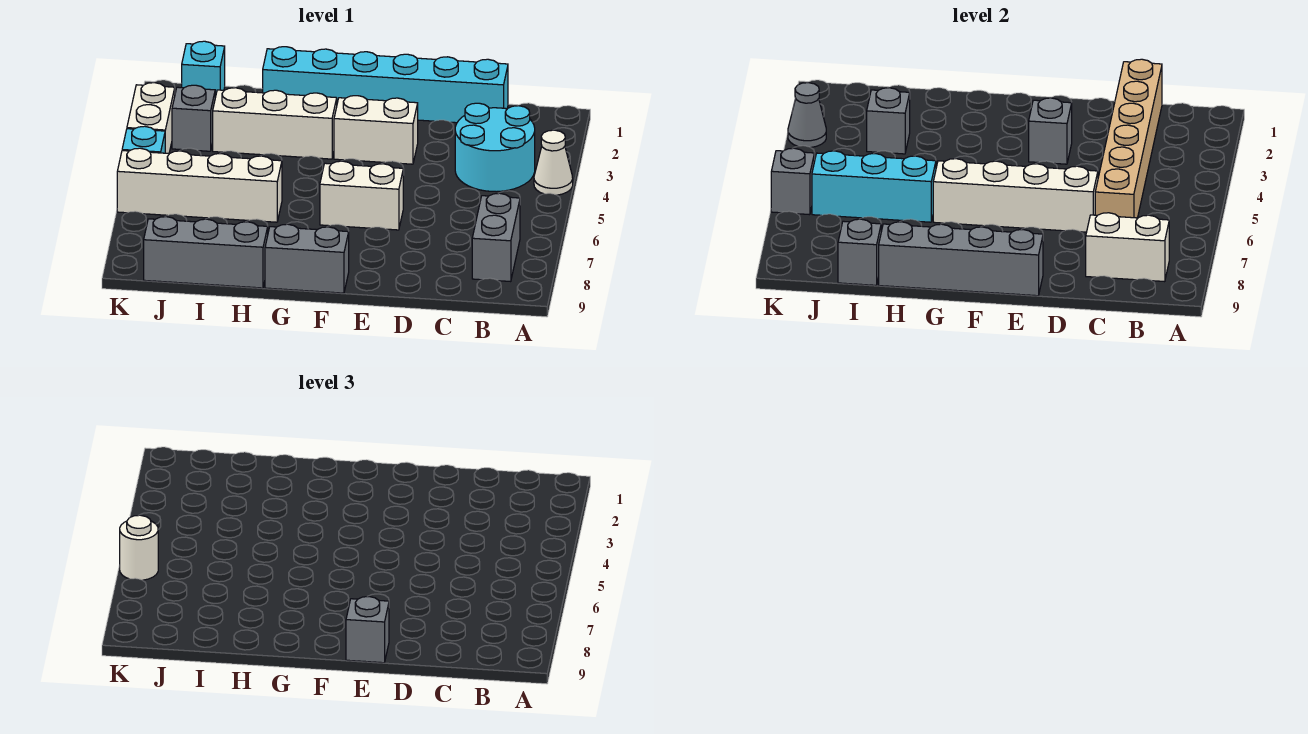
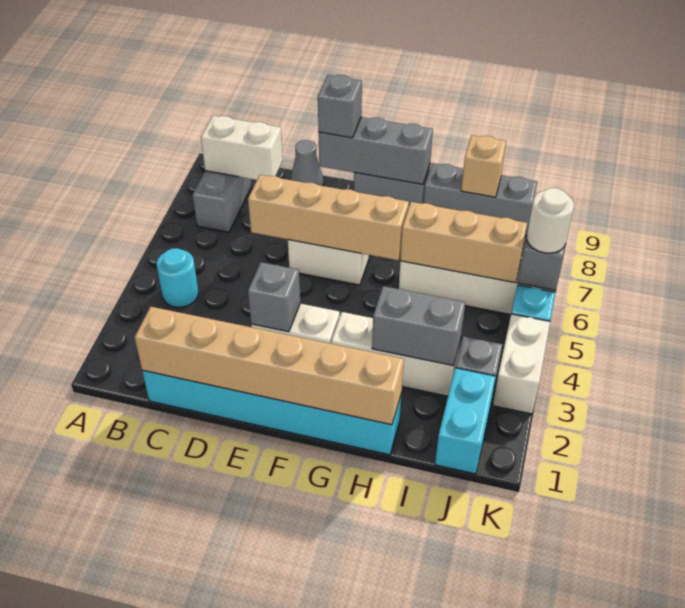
white 1x1 cone [534,130,573,195] -> none
cyan 2x2 round brick [455,103,535,192] -> cyan 1x1 round brick [156,248,199,307]
tan 1x6 brick [1095,59,1162,218] -> tan 1x6 brick turned to [135,307,404,425]
white 1x4 brick [933,159,1098,232] -> tan 1x4 brick [248,175,409,260]
grey 1x4 brick [879,222,1043,296] -> grey 1x3 brick [319,117,433,184]
cyan 1x3 brick [812,151,936,222] -> tan 1x3 brick [400,202,527,283]
grey 1x1 brick [867,88,910,154] -> grey 1x2 brick [372,286,465,366]
grey 1x1 brick [838,219,881,285] -> tan 1x1 brick [461,135,506,197]
cyan 1x1 brick [182,41,225,97] -> cyan 1x2 brick [435,368,496,474]
grey 1x1 cone [788,83,826,147] -> grey 1x1 cone moved to [290,140,323,186]

